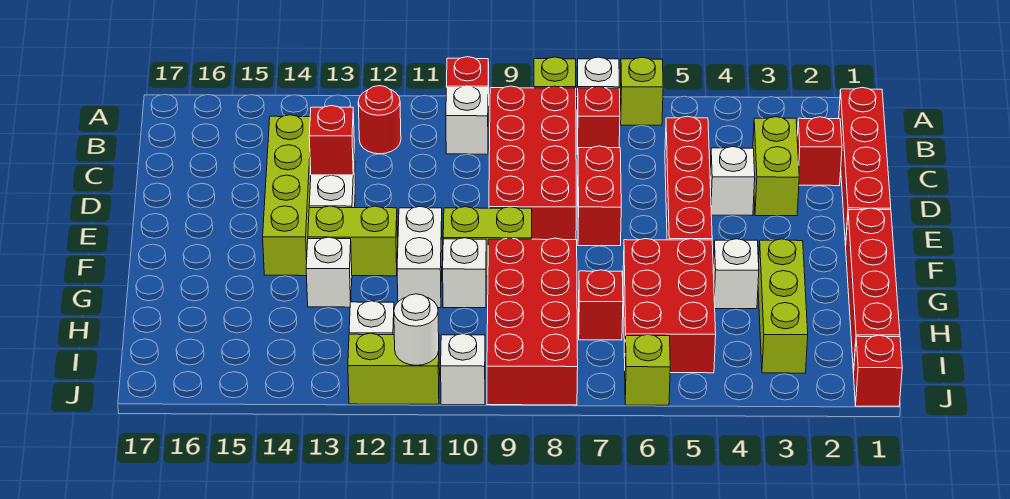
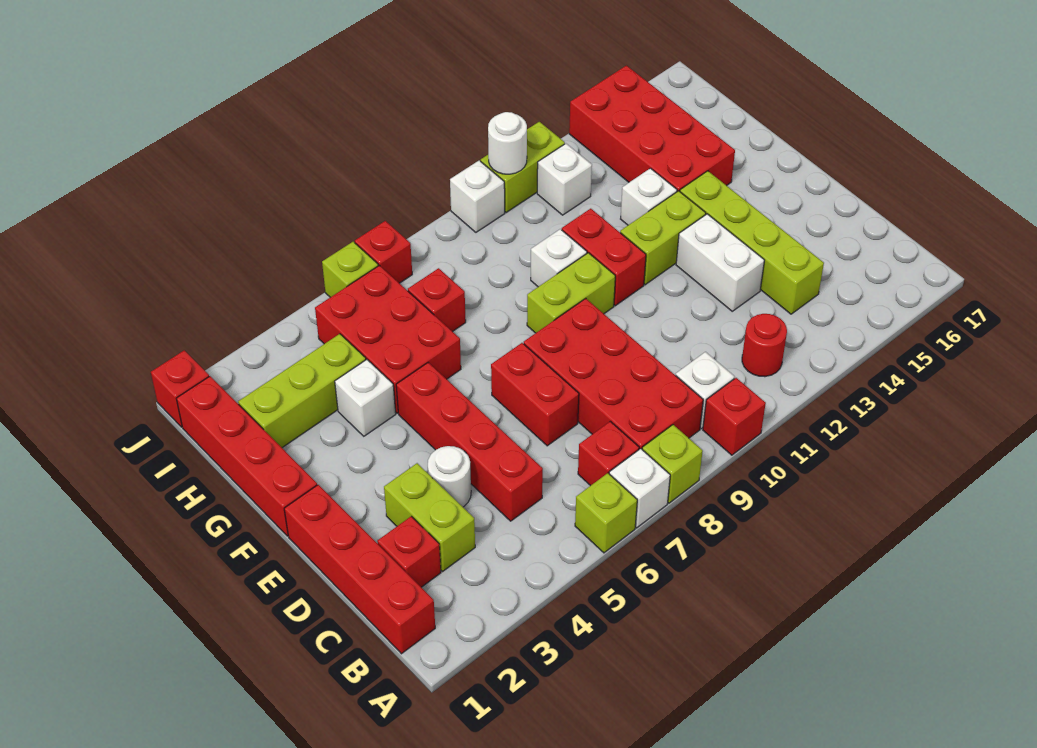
white 1x1 brick [710,147,755,216] -> white 1x1 round brick [428,446,471,507]
red 1x1 brick [309,106,354,175] -> red 1x1 brick moved to [355,221,412,283]
white 1x2 brick [397,207,442,308] -> red 1x2 brick [562,209,646,306]
lime 1x3 brick [758,239,808,373] -> lime 1x3 brick turned to [238,334,366,448]
red 2x4 brick [487,238,578,405] -> red 2x4 brick moved to [569,66,735,192]

